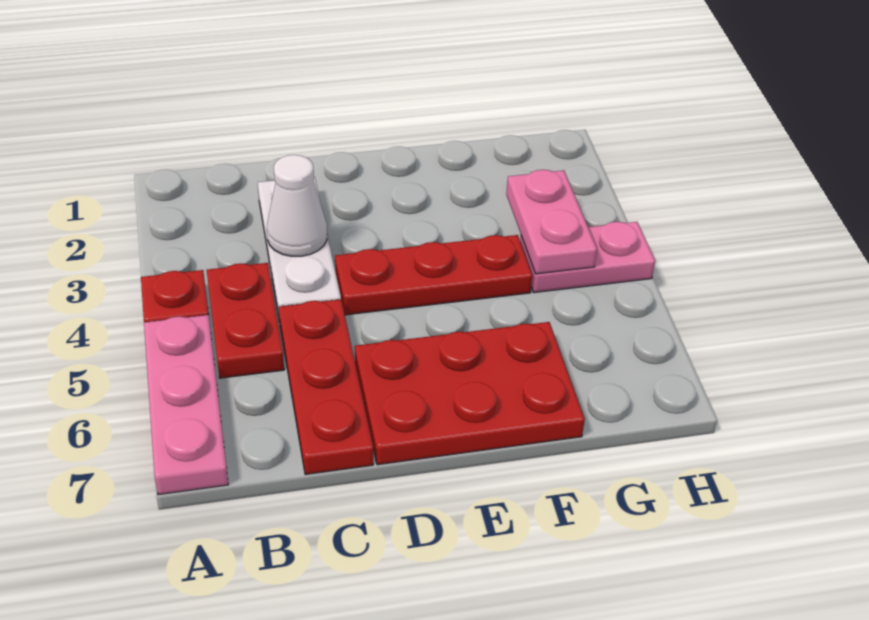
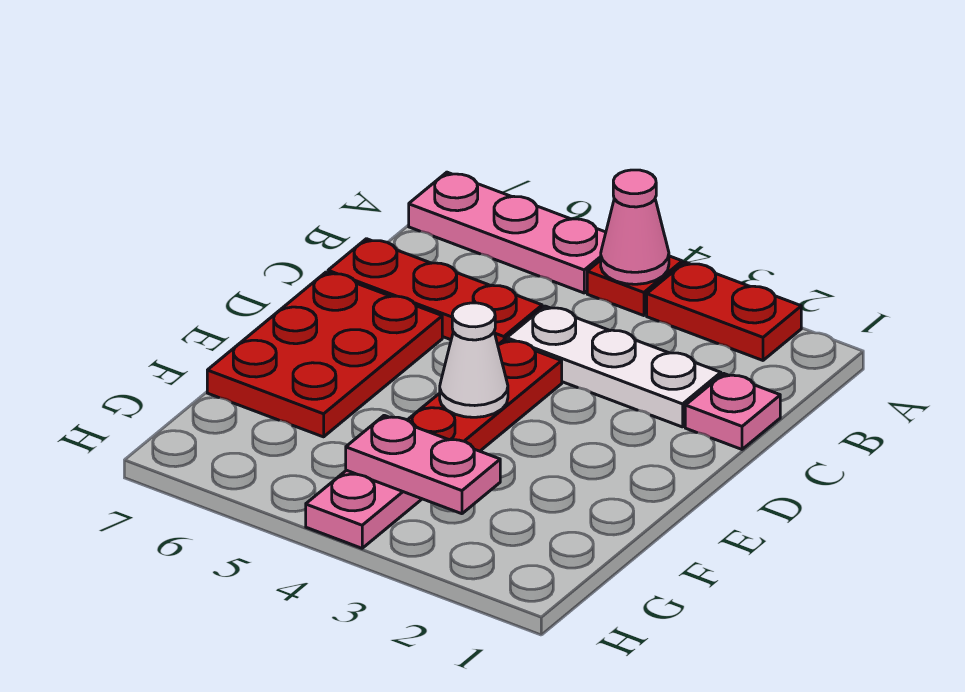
none -> pink 1x1 cone [601,170,669,284]
red 1x2 plate [207,263,284,378] -> red 1x2 plate moved to [647,262,801,360]
none -> pink 1x1 plate [685,374,780,449]
white 1x1 cone [267,155,327,256] -> white 1x1 cone moved to [440,303,508,417]

